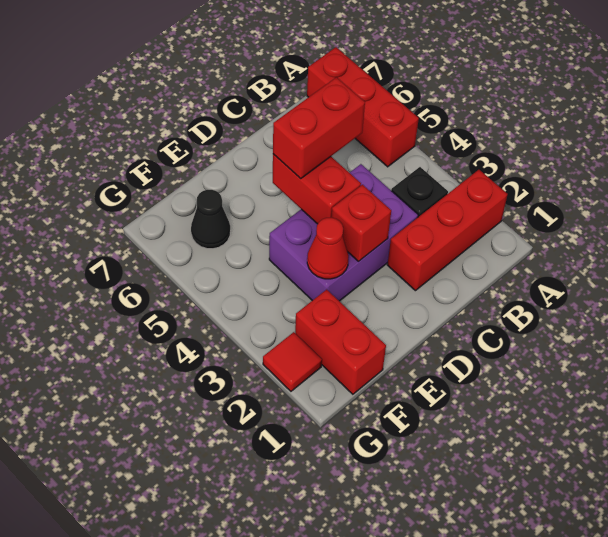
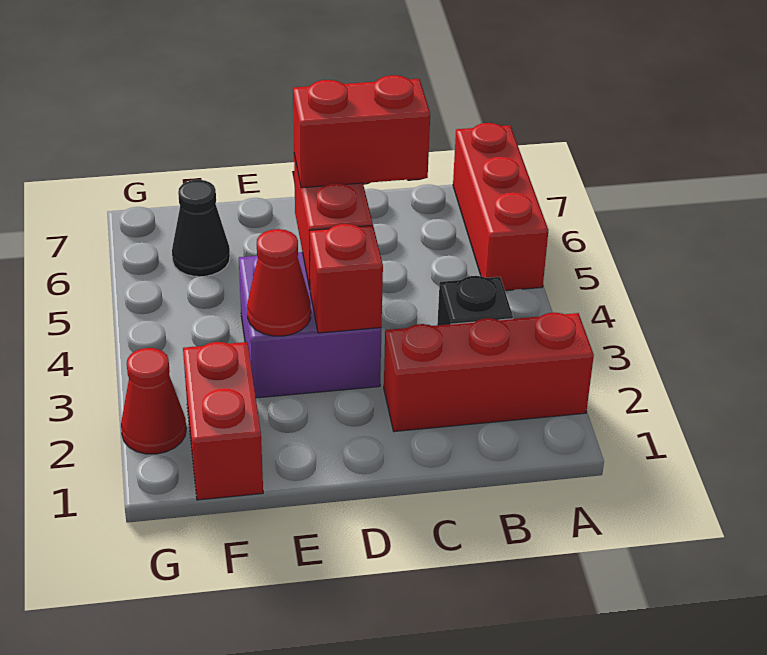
purple 2x3 brick [269,164,418,301] -> purple 2x2 brick [239,252,382,398]
red 1x1 tile [263,332,322,391] -> red 1x1 cone [121,348,186,454]

